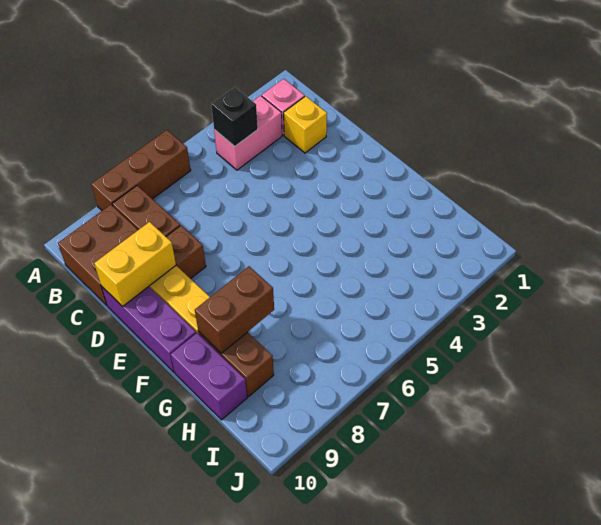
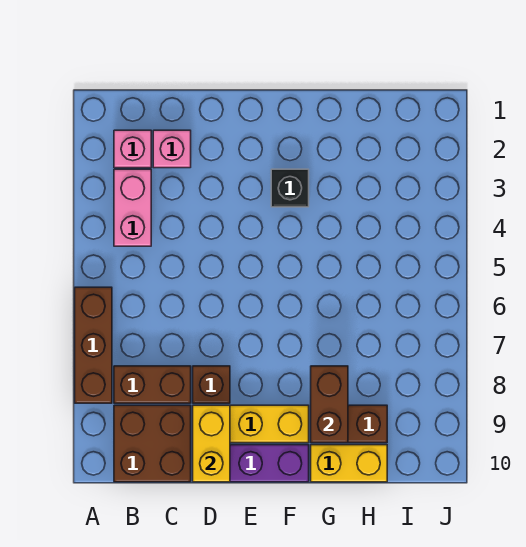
black 1x1 brick [211,87,258,146] -> black 1x1 brick moved to [271,169,309,207]
yellow 1x1 brick [284,96,327,153] -> pink 1x1 brick [153,130,191,168]
purple 1x2 brick [171,333,247,420] -> yellow 1x2 brick [311,445,387,482]

